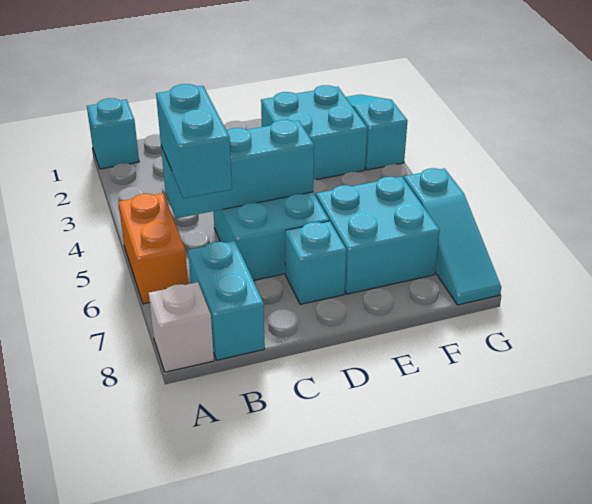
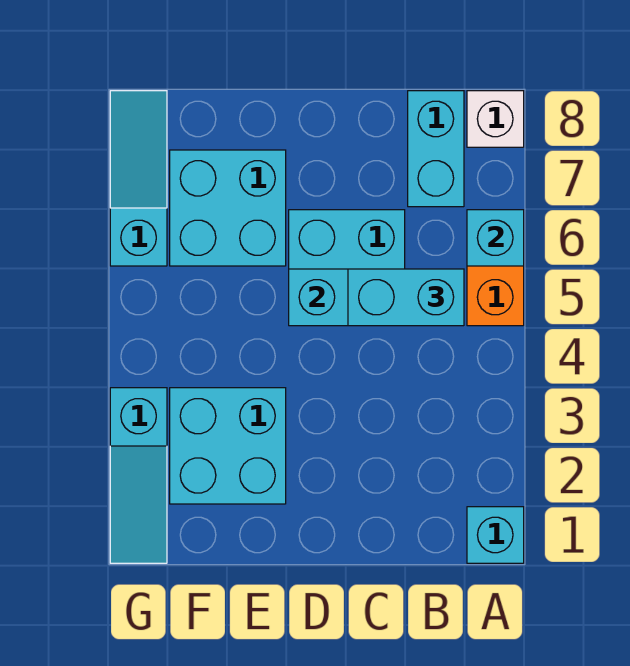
cyan 1x2 brick [156,84,232,198] -> cyan 1x2 brick turned to [348,269,464,326]
cyan 1x1 brick [285,221,346,304] -> cyan 1x1 brick moved to [467,210,524,266]

